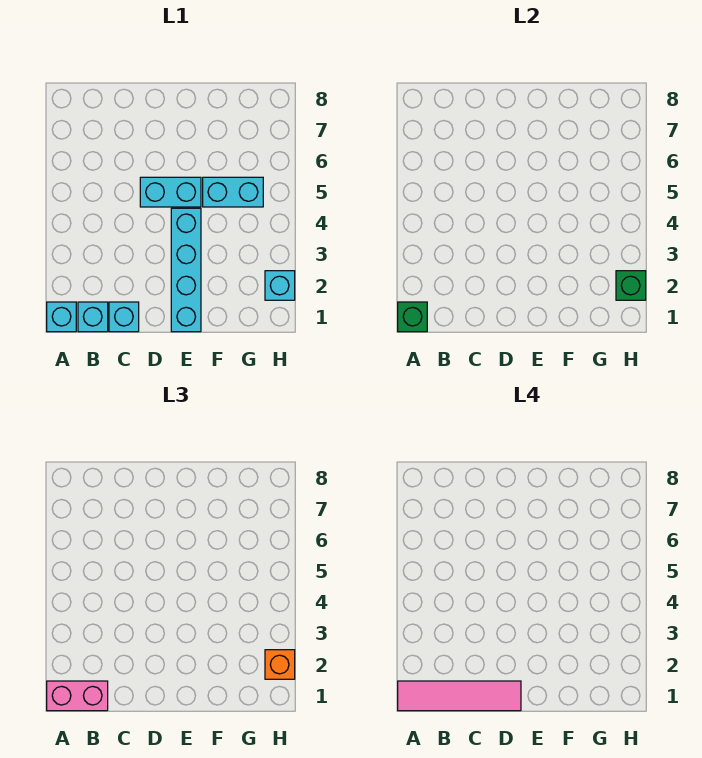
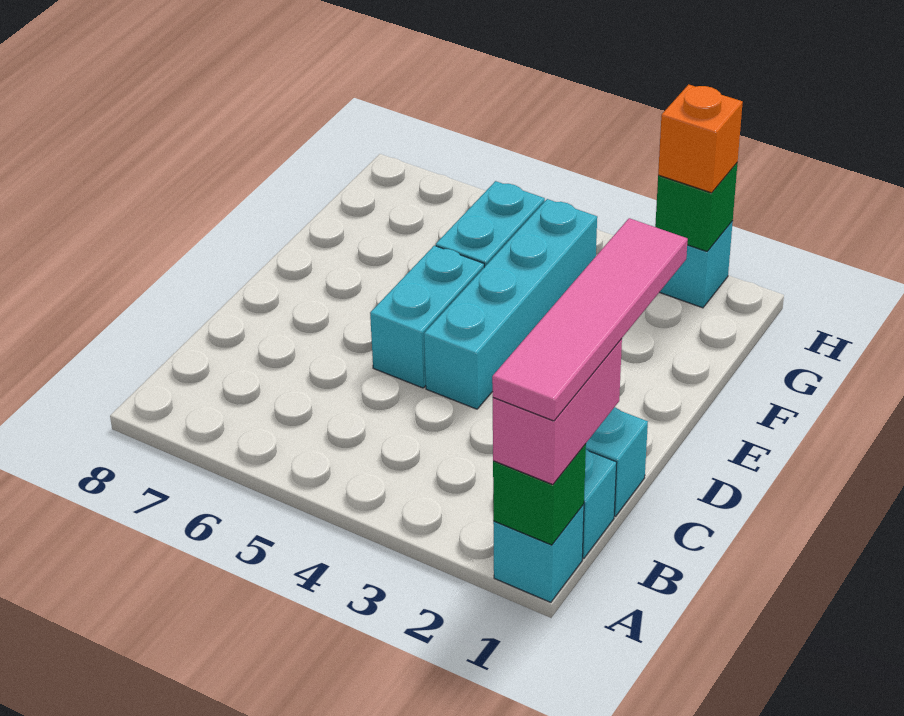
cyan 1x4 brick [171,208,201,332] -> cyan 1x4 brick turned to [424,199,597,409]

